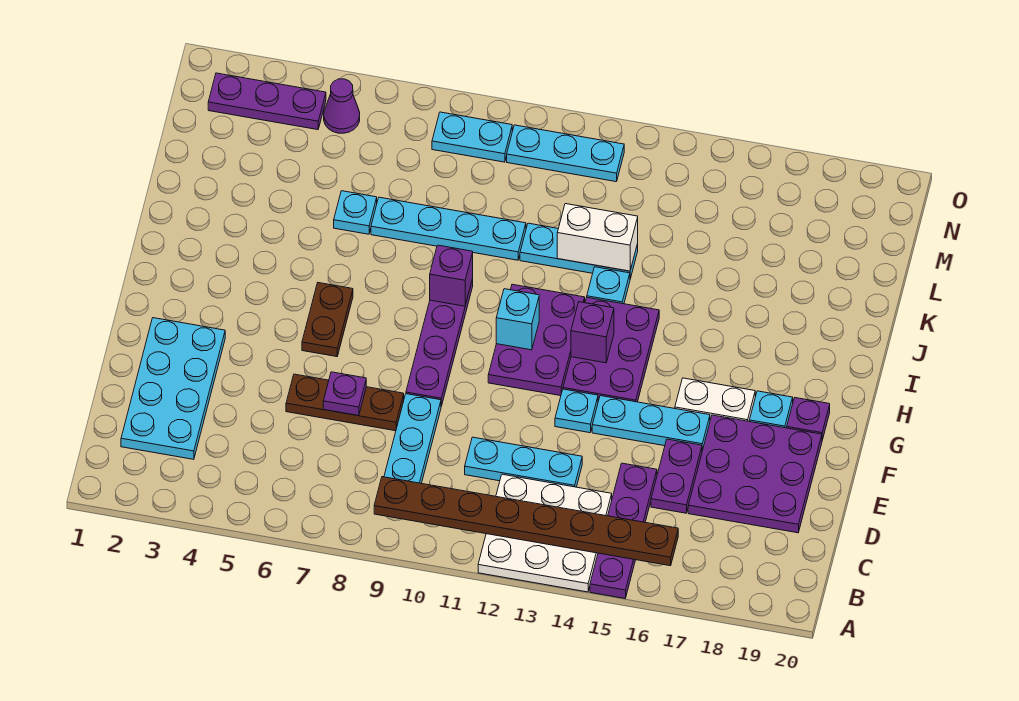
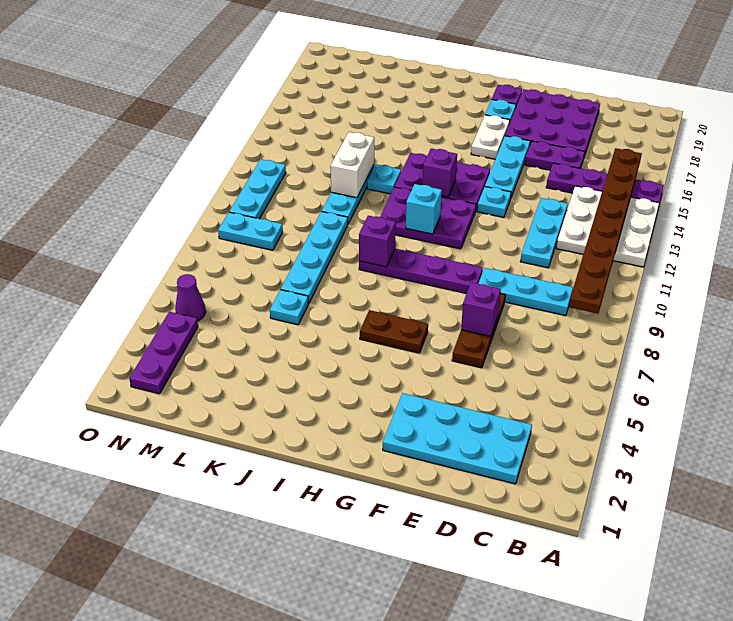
purple 1x1 plate [323,372,366,416] -> purple 1x1 brick [461,282,501,336]
cyan 1x2 plate [432,112,512,162] -> cyan 1x2 plate turned to [218,212,283,250]

